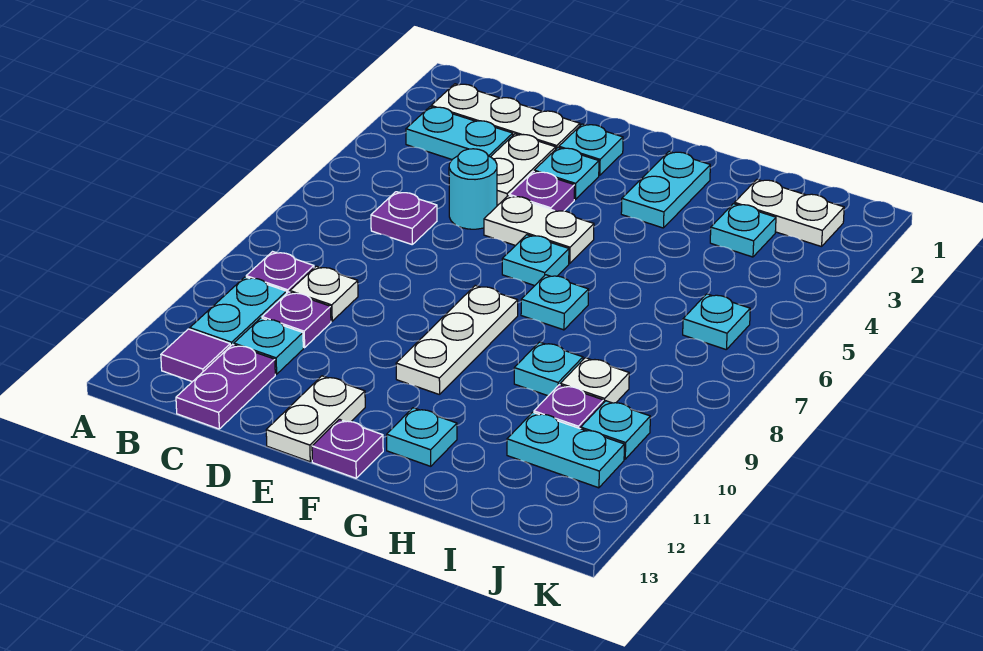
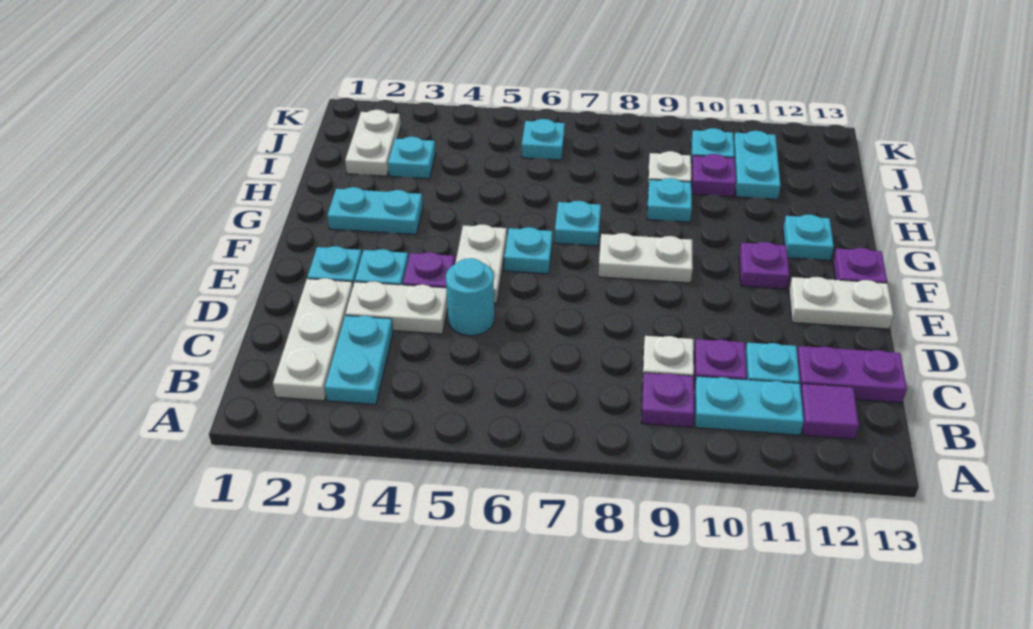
purple 1x1 plate [371,192,437,244] -> purple 1x1 plate moved to [739,242,789,289]
white 1x3 plate [396,285,518,395] -> white 1x2 plate [598,233,693,283]

